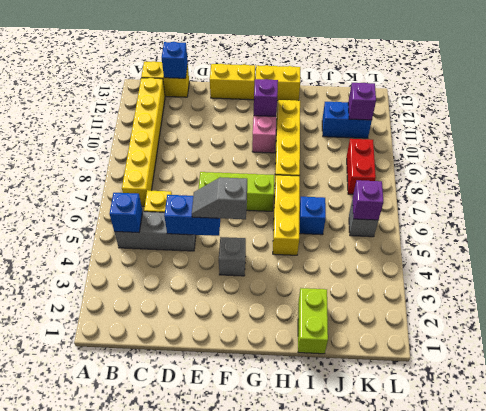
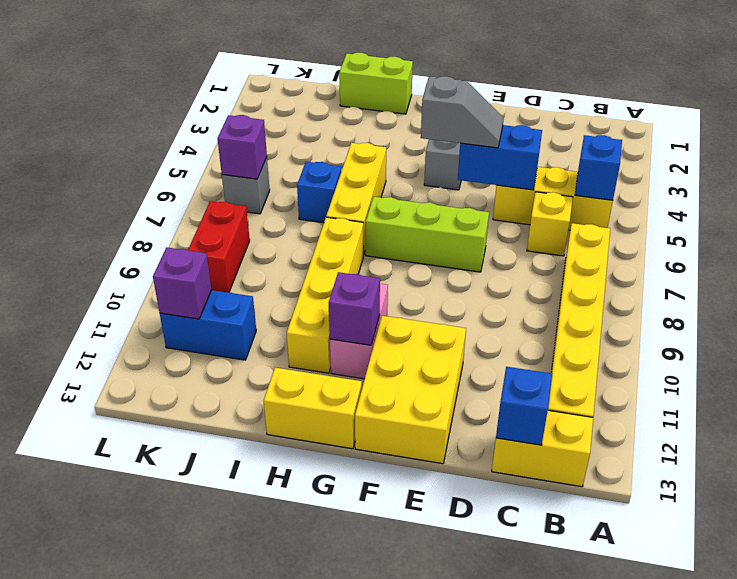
grey 1x3 brick [114,212,196,251] -> yellow 1x3 brick [493,167,613,230]
yellow 1x2 brick [210,64,255,100] -> yellow 2x3 brick [355,316,466,464]
lime 1x2 brick [298,288,328,354] -> lime 1x2 brick turned to [339,53,413,114]

